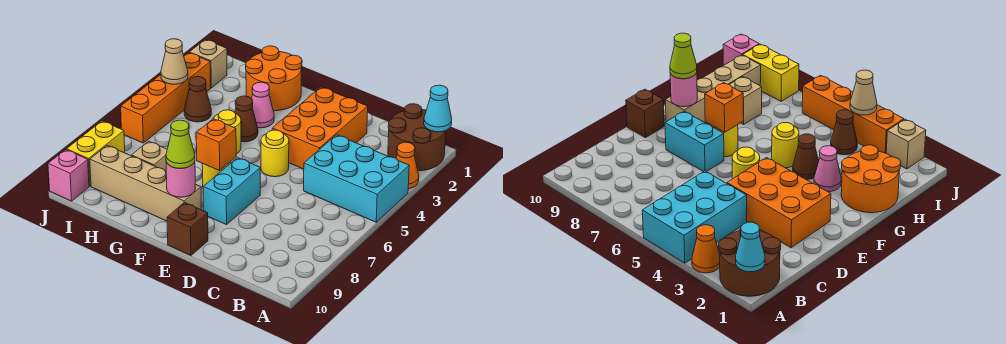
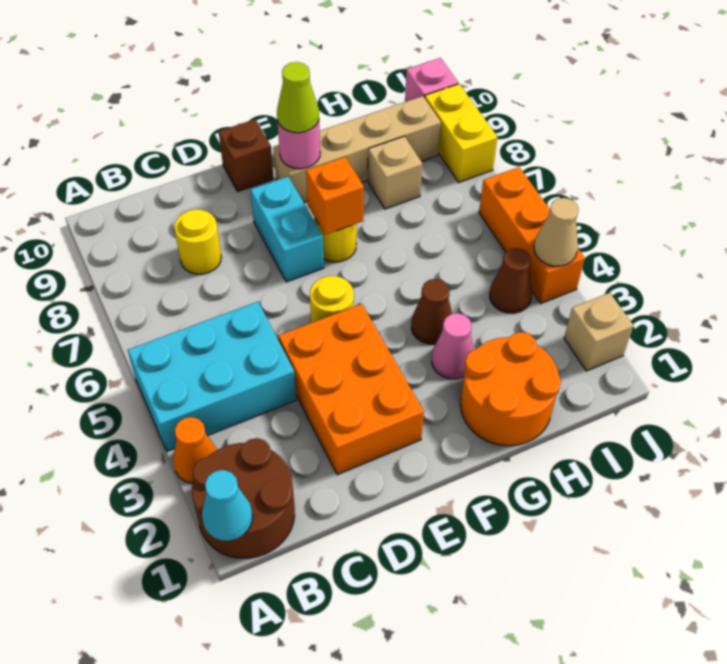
yellow 1x1 round brick [214,110,241,154] -> yellow 1x1 round brick moved to [174,209,221,274]
orange 1x4 brick [121,53,211,143] -> orange 1x3 brick [479,167,585,303]

